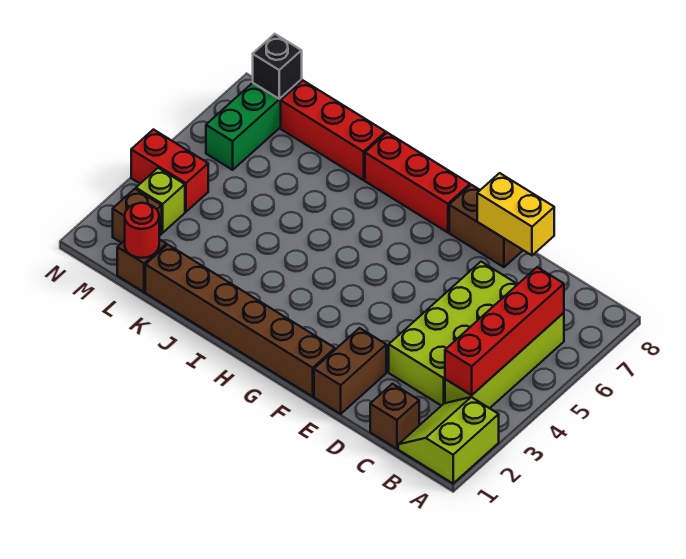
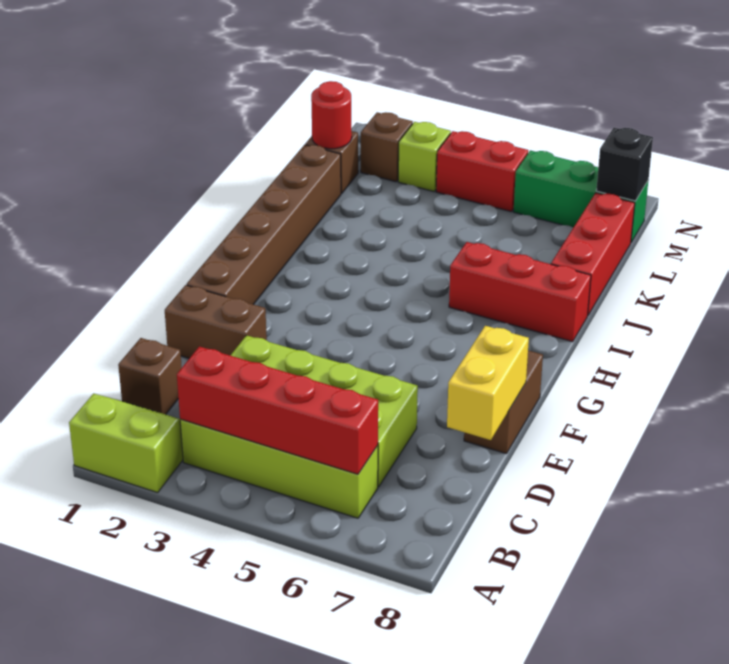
red 1x3 brick [365,133,470,232] -> red 1x3 brick turned to [449,242,591,342]
red 1x2 brick [131,130,208,212] -> red 1x2 brick turned to [436,131,528,212]

